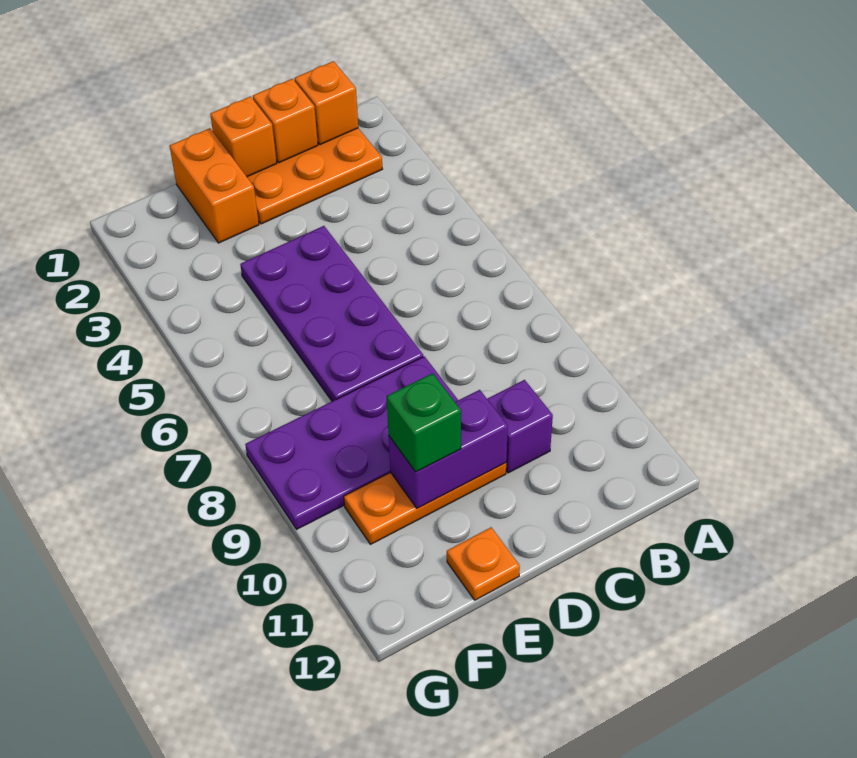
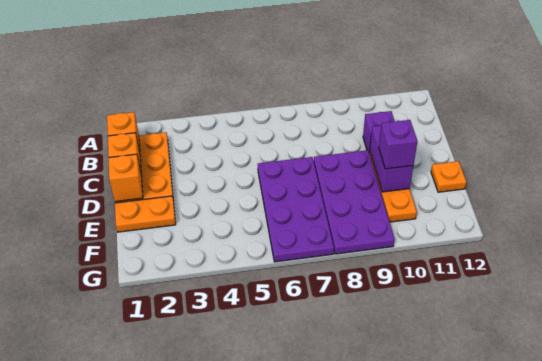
purple 2x4 plate [240,226,423,401] -> purple 2x4 plate turned to [258,157,334,262]
orange 1x2 brick [170,128,259,243] -> orange 1x2 plate [115,196,176,232]
green 1x1 brick [386,373,461,472] -> purple 1x1 brick [379,120,418,169]

